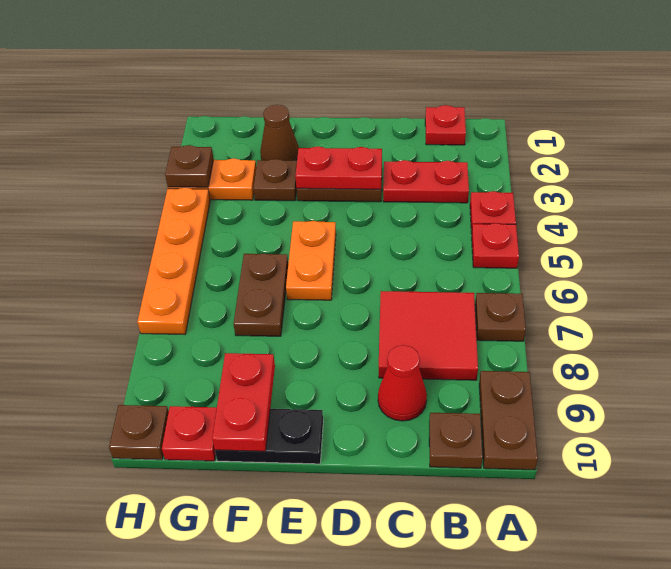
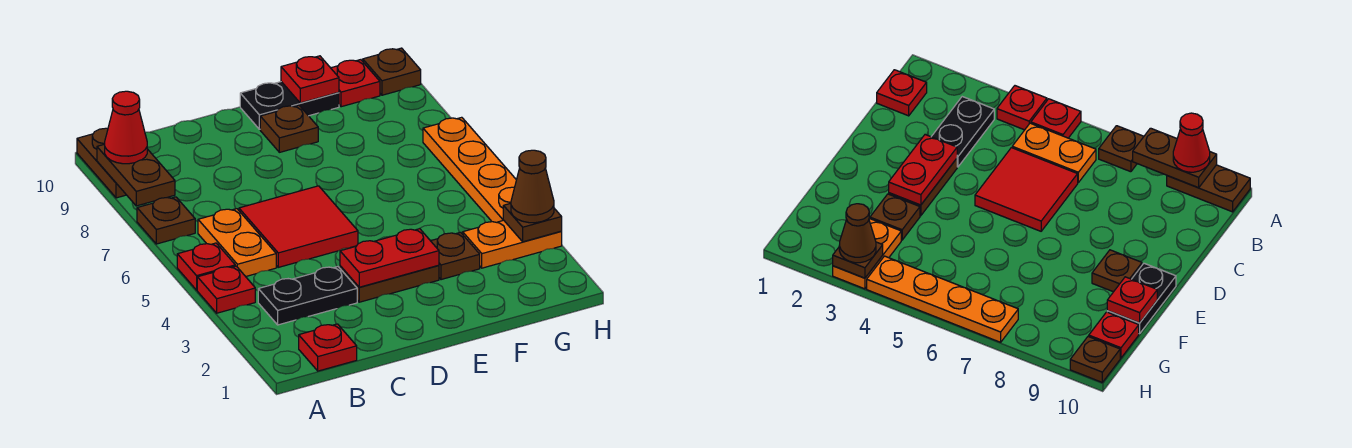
red 1x2 plate [383,160,469,203] -> black 1x2 plate [258,267,357,325]
red 2x2 tile [379,291,478,380] -> red 2x2 tile moved to [239,186,358,267]
brown 1x1 plate [429,413,483,468] -> brown 1x1 plate moved to [260,105,318,152]
red 1x1 cone [378,345,427,421] -> red 1x1 cone moved to [105,91,147,164]
orange 1x2 plate [286,221,336,300] -> orange 1x2 plate moved to [198,209,276,277]
brown 1x1 cone [260,105,299,161] -> brown 1x1 cone moved to [511,150,554,223]
brown 1x2 plate [233,254,288,336] -> brown 1x2 plate moved to [97,144,175,206]
red 1x2 plate [212,353,275,451] -> red 1x1 plate [281,56,339,103]

